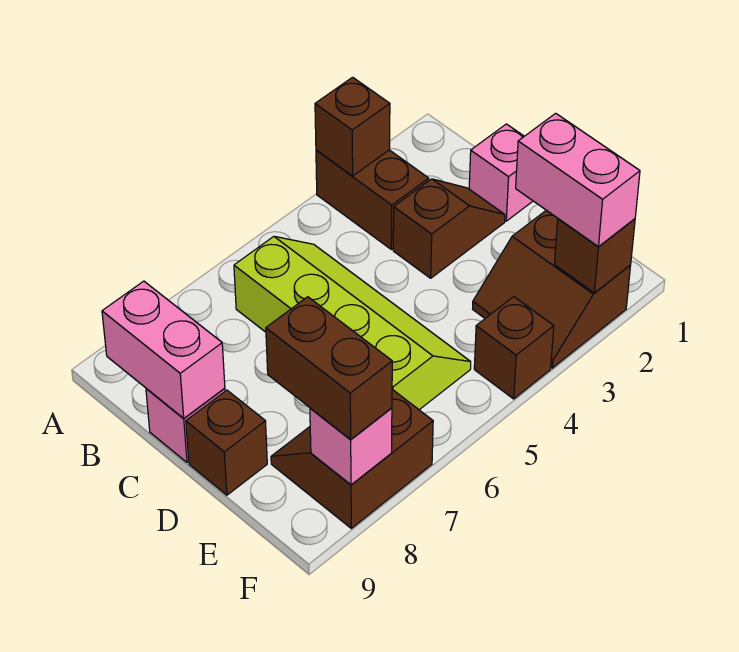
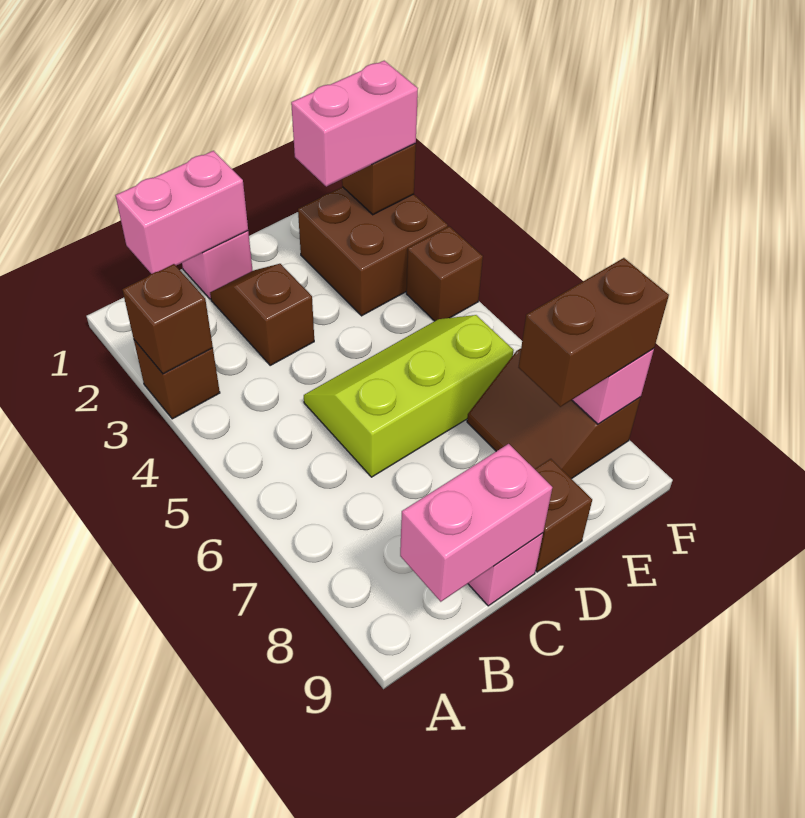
brown 1x2 brick [316,150,429,249] -> brown 1x1 brick [134,340,220,419]
none -> pink 1x2 brick [116,151,248,274]
lime 2x4 slope [234,236,471,410] -> lime 2x3 slope [304,315,514,477]
brown 2x2 slope [473,210,631,368] -> brown 2x2 brick [298,187,448,316]

